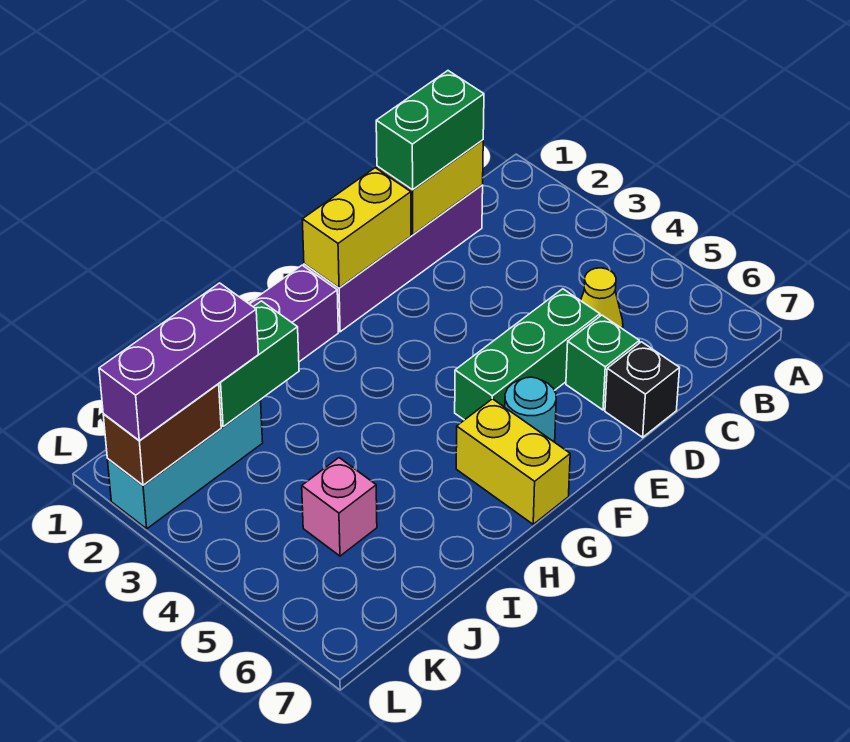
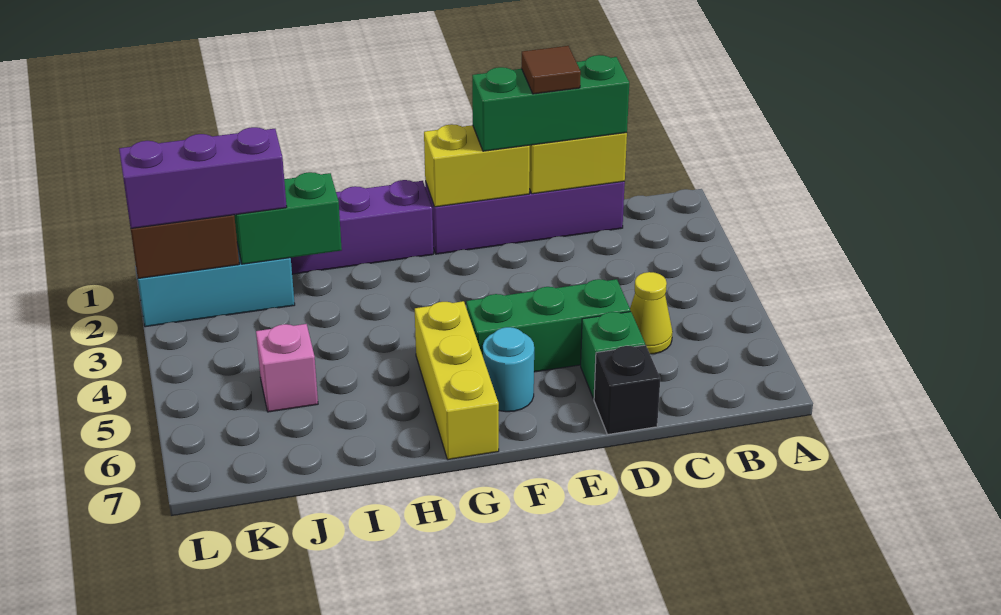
green 1x2 brick [376,71,484,190] -> green 1x3 brick [472,55,629,151]
none -> brown 1x1 tile [521,46,581,94]
yellow 1x2 brick [456,399,570,524] -> yellow 1x3 brick [415,301,499,460]

